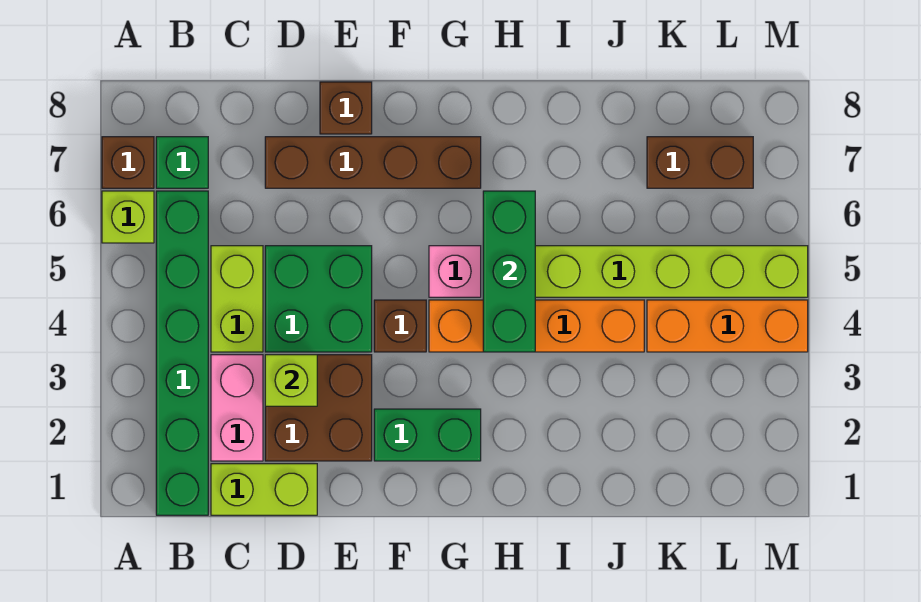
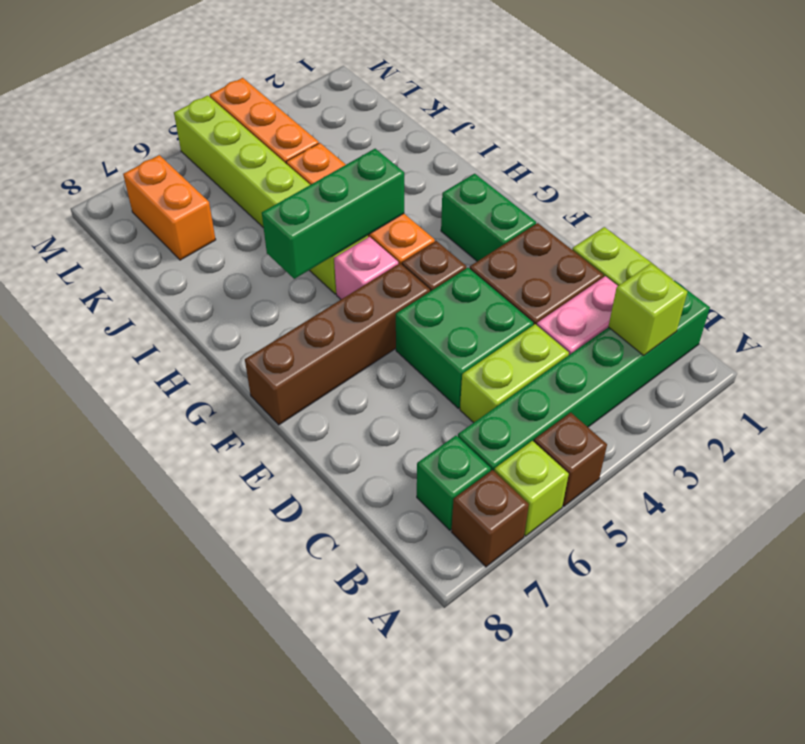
lime 1x1 brick [265,355,317,406] -> lime 1x1 brick moved to [608,264,687,356]
brown 1x4 brick [265,137,481,188] -> brown 1x4 brick turned to [245,263,430,425]
brown 1x1 brick [320,82,372,134] -> brown 1x1 brick moved to [534,413,607,506]
brown 1x2 brick [647,137,753,188] -> orange 1x2 brick [123,155,216,260]

